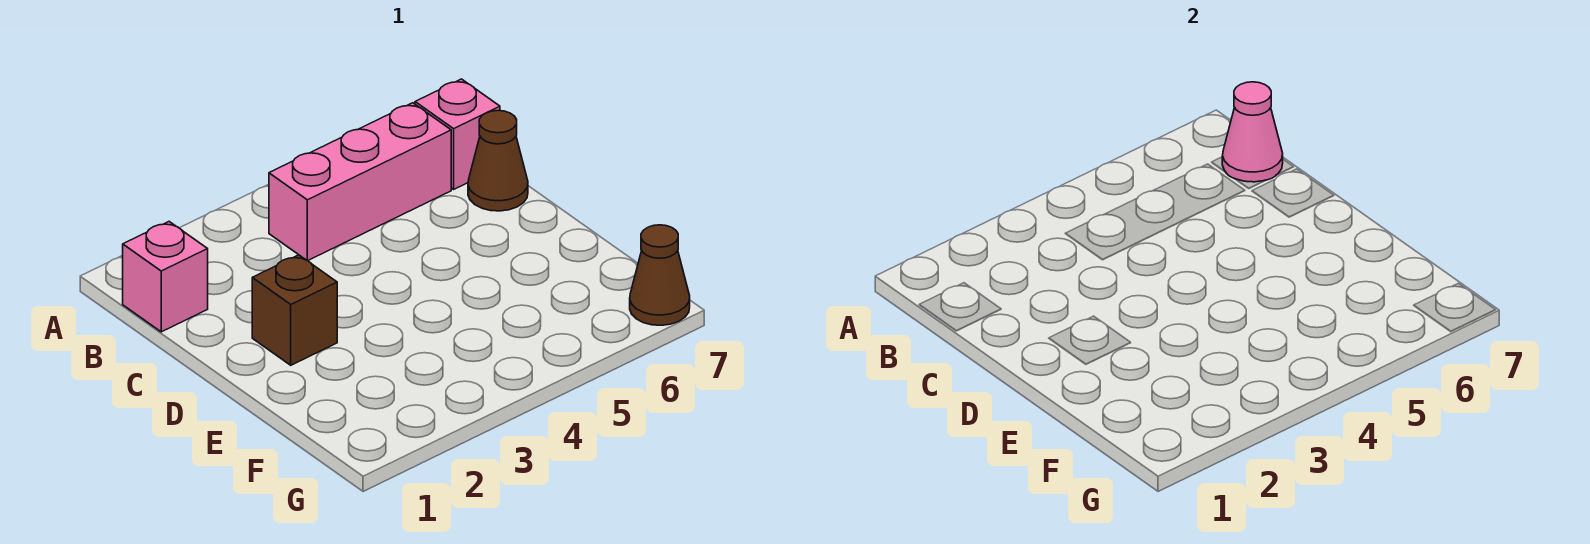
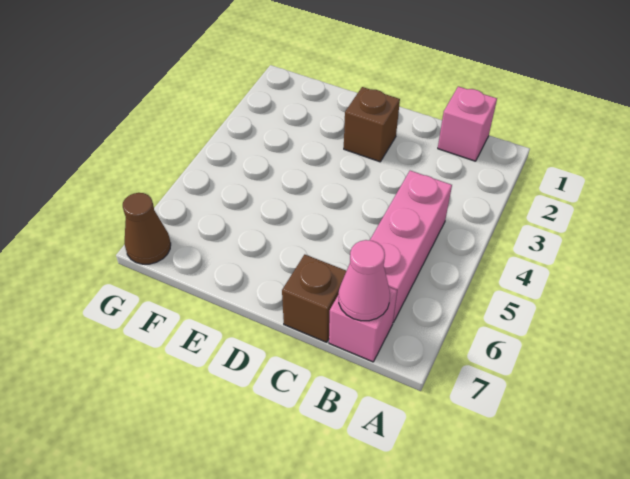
brown 1x1 cone [468,111,528,211] -> brown 1x1 brick [282,255,346,342]

